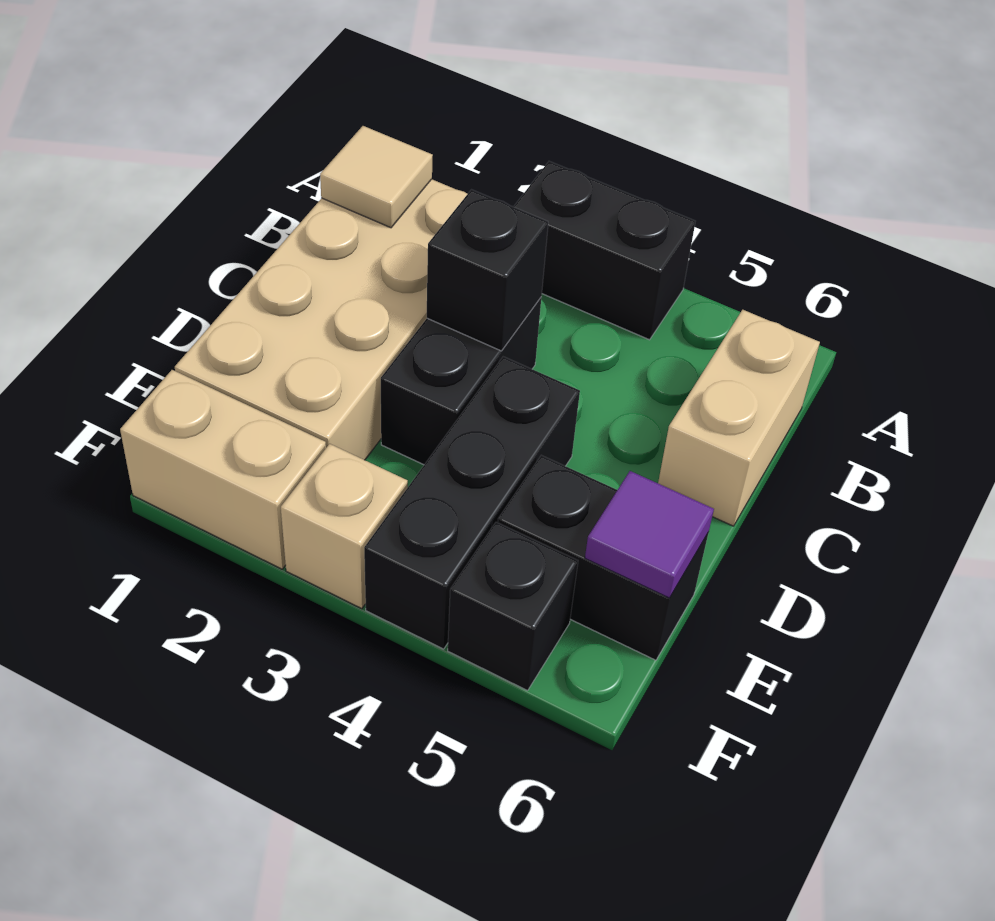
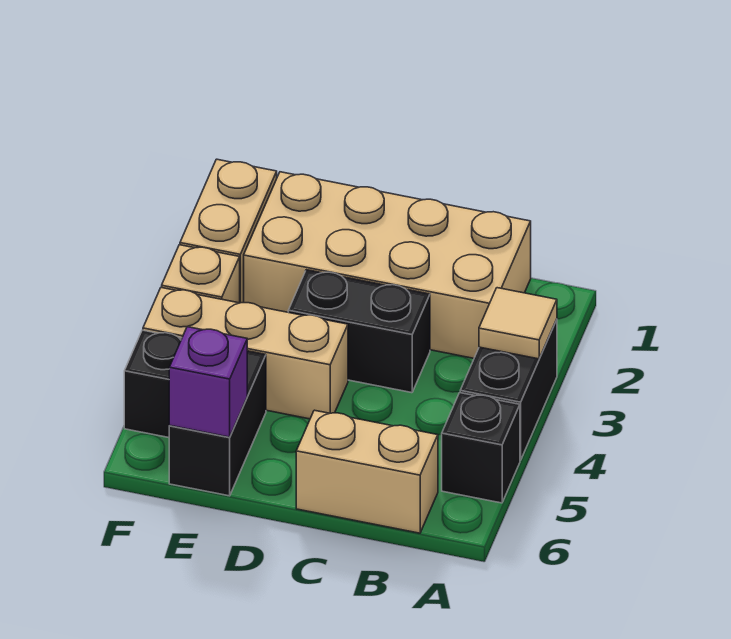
tan 1x1 tile [320,126,433,228] -> tan 1x1 tile moved to [479,288,557,359]
black 1x1 brick [427,190,548,351] -> black 1x1 brick moved to [442,393,520,503]
black 1x3 brick [364,357,580,649] -> tan 1x3 brick [143,288,348,419]
purple 1x1 tile [585,471,714,598] -> purple 1x1 brick [169,327,247,437]

